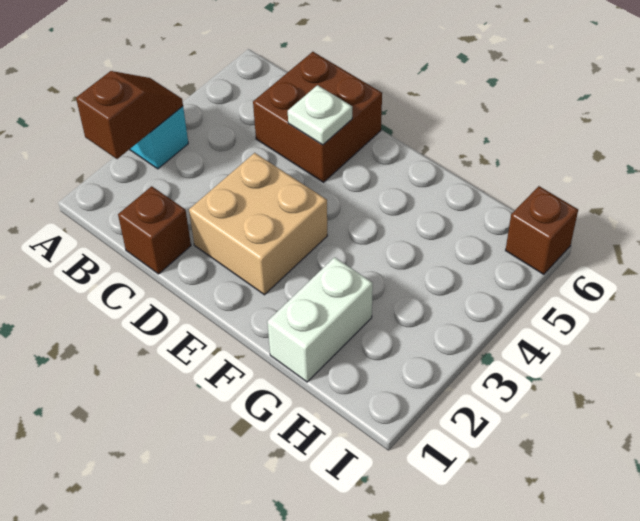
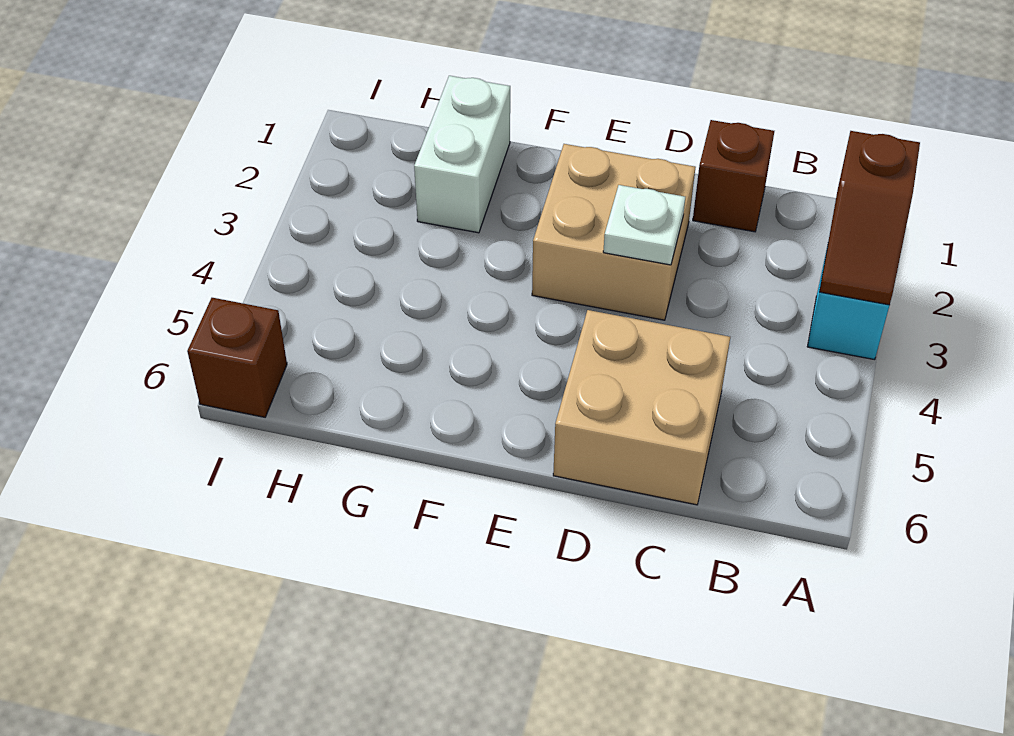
brown 2x2 brick [253,52,382,182] -> tan 2x2 brick [553,310,730,505]
white 1x1 plate [288,85,352,145] -> white 1x1 plate moved to [603,185,685,265]

